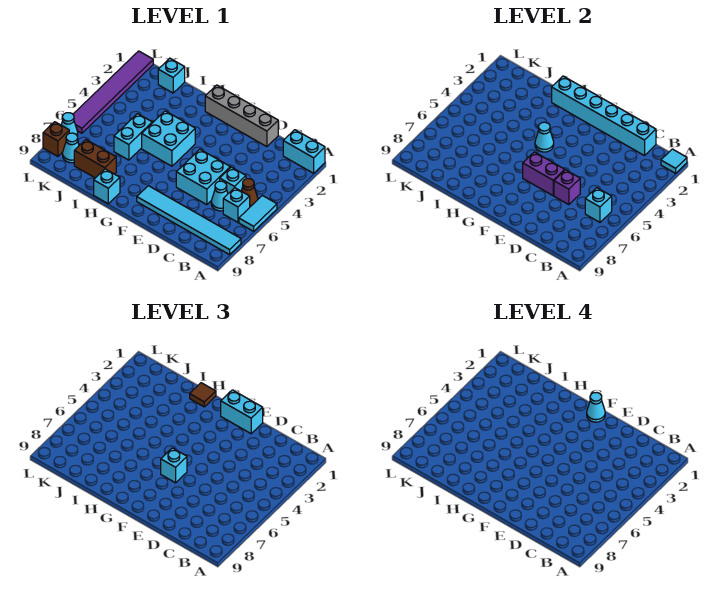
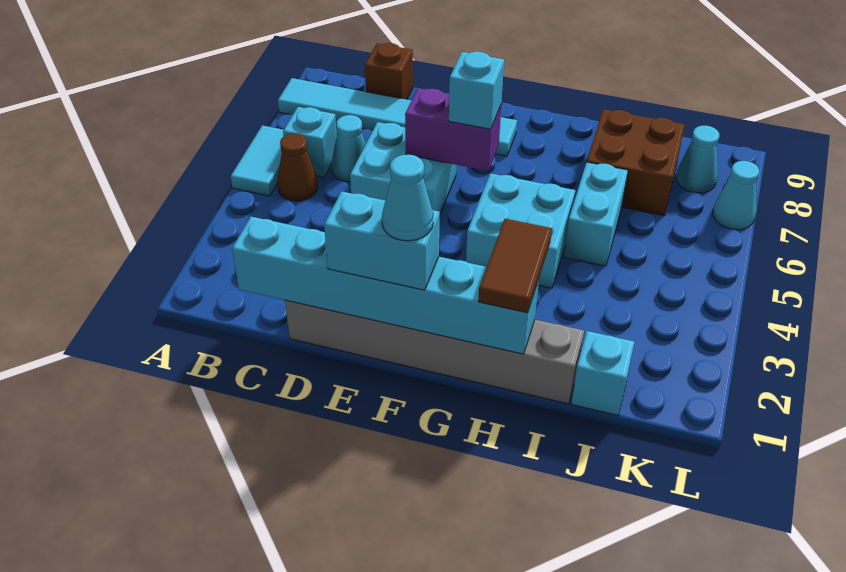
cyan 1x2 brick [283,130,325,173] -> none
cyan 1x1 tile [661,149,687,173] -> none
cyan 1x1 brick [585,188,612,222] -> none
cyan 1x1 brick [220,167,246,193] -> none
grey 1x4 brick [205,85,278,147] -> grey 1x6 brick [285,300,584,404]
purple 1x1 brick [554,170,580,205] -> none
cyan 1x1 cone [535,122,554,152] -> none
brown 1x1 tile [190,383,216,407] -> brown 1x2 tile [478,219,552,313]
cyan 1x1 brick [94,169,120,204] -> none
brown 1x2 brick [74,140,116,178] -> brown 2x2 brick [587,109,685,216]
purple 1x6 tile [73,51,153,133] -> none
brown 1x1 brick [43,122,69,156] -> brown 1x1 brick moved to [365,43,413,99]

